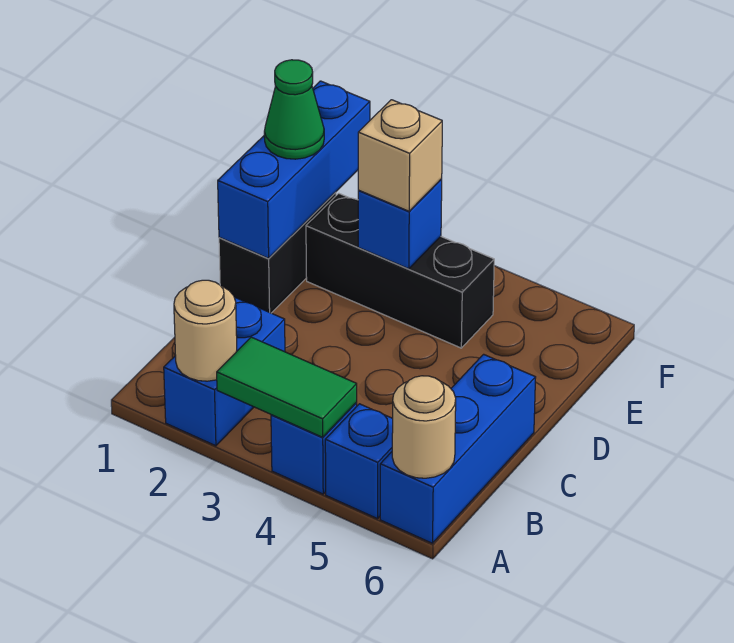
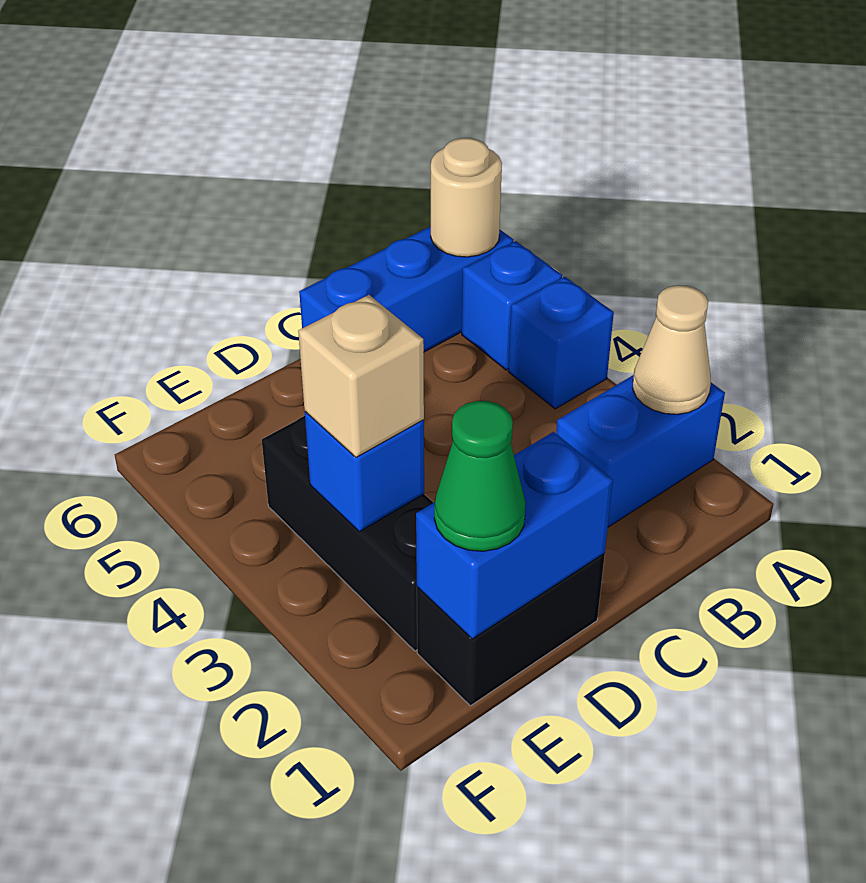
tan 1x1 round brick [174,280,237,381] -> tan 1x1 cone [633,285,711,414]
green 1x2 tile [217,337,357,437] -> none
blue 1x3 brick [218,81,370,258] -> blue 1x2 brick [416,432,613,639]

